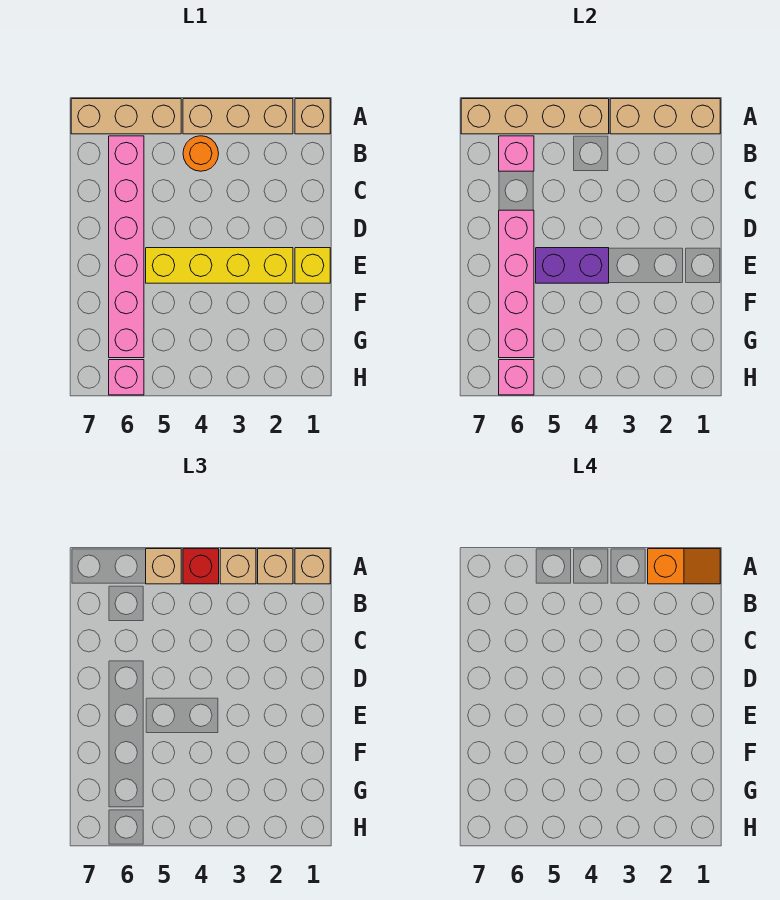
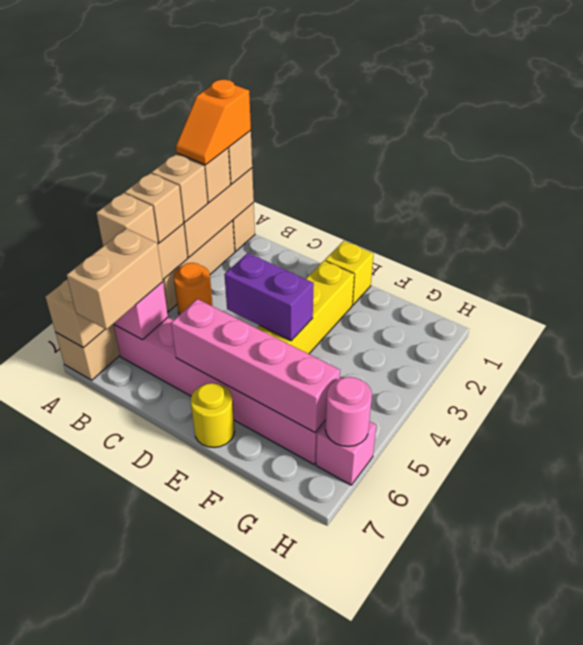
orange 1x2 slope [648,549,720,584] -> orange 1x2 slope turned to [176,80,251,165]
red 1x1 brick [183,549,219,584] -> tan 1x1 brick [125,173,184,243]
none -> tan 1x2 brick [67,229,163,329]
purple 1x2 brick [536,248,609,283] -> purple 1x2 brick turned to [224,253,314,341]
none -> yellow 1x1 round brick [191,383,235,447]
pink 1x1 brick [499,360,534,395] -> pink 1x1 round brick [325,377,372,447]

